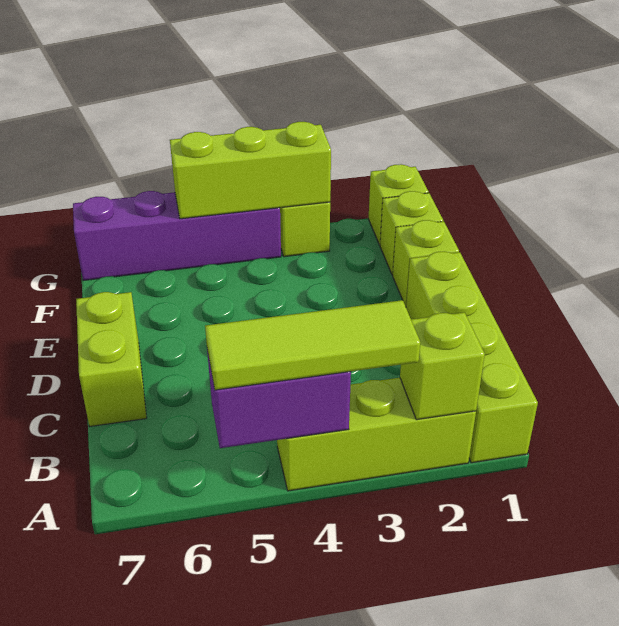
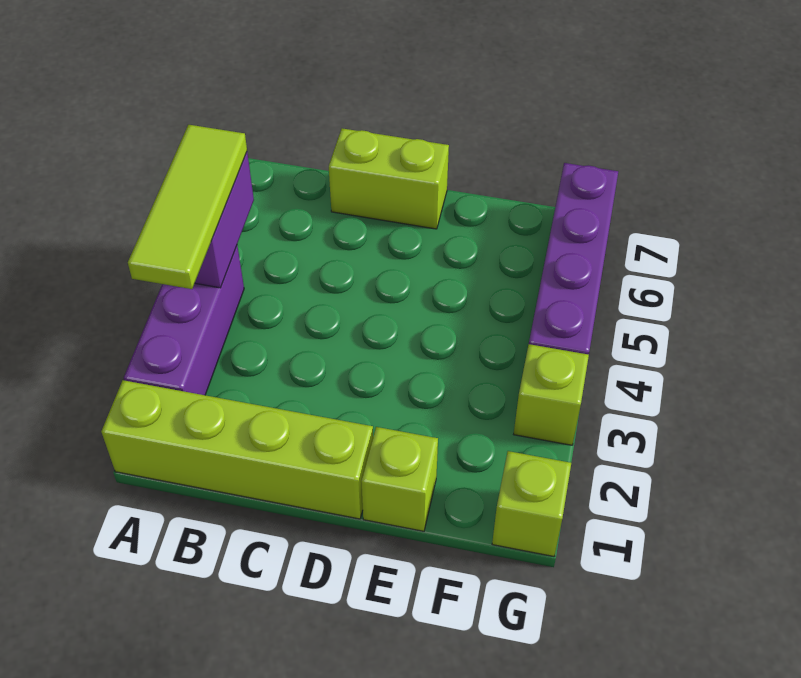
lime 1x3 brick [277,378,476,491] -> purple 1x3 brick [124,246,244,395]
lime 1x1 brick [400,312,485,420] -> none
lime 1x1 brick [380,191,443,275] -> none
lime 1x3 brick [170,122,331,219] -> none

